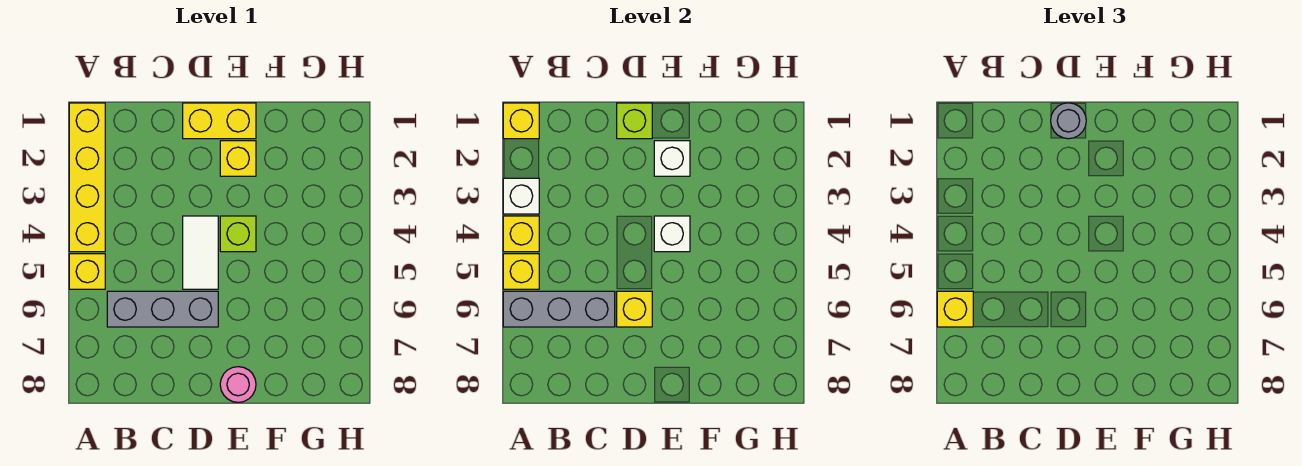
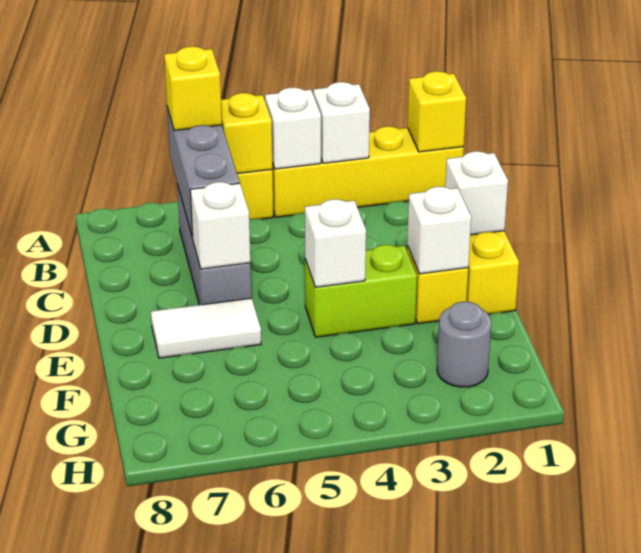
yellow 1x1 brick [503,216,539,252] -> white 1x1 brick [265,88,321,169]
lime 1x1 brick [617,103,652,139] -> white 1x1 brick [445,151,508,235]
grey 1x1 round brick [1051,103,1086,139] -> grey 1x1 round brick moved to [437,302,491,387]
white 1x2 tile [183,216,218,289] -> white 1x2 tile moved to [151,298,261,358]
yellow 1x1 brick [617,291,652,327] -> white 1x1 brick [190,182,250,269]
lime 1x1 brick [220,216,256,252] -> lime 1x2 brick [305,245,417,337]
pink 1x1 round brick [220,367,256,402] -> none

